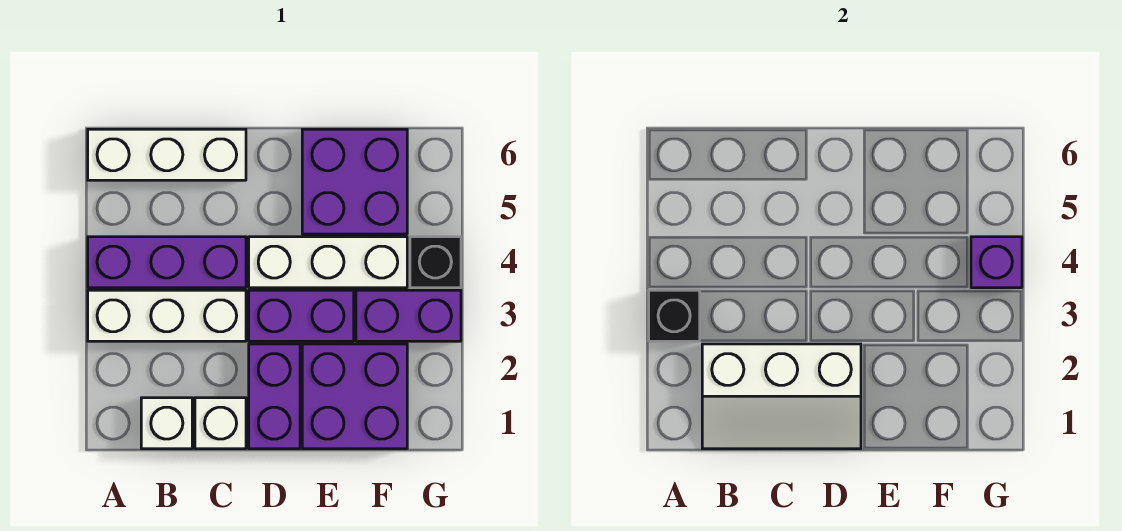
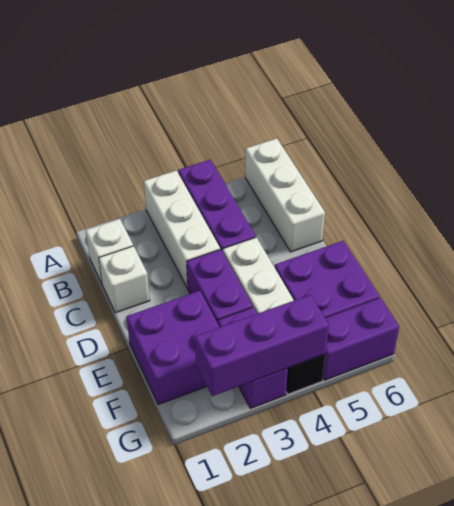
black 1x1 brick [649,290,700,341] -> none
white 2x3 slope [702,344,861,449] -> none
purple 1x2 brick [249,344,300,449] -> purple 1x2 brick moved to [323,298,399,380]
purple 1x1 brick [971,237,1022,288] -> purple 1x3 brick [195,295,329,396]

